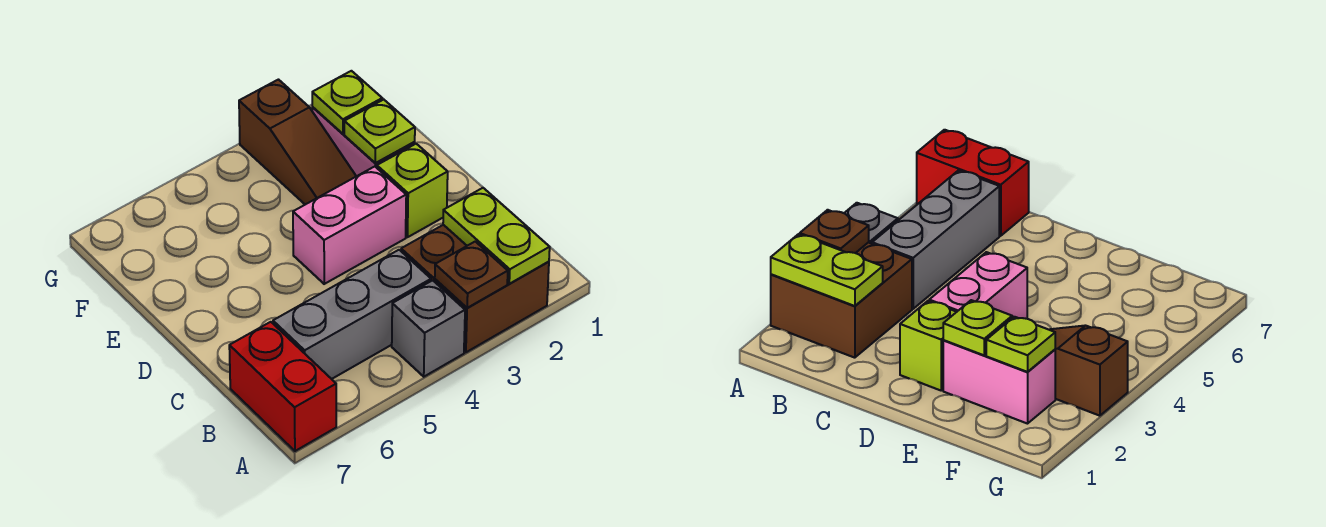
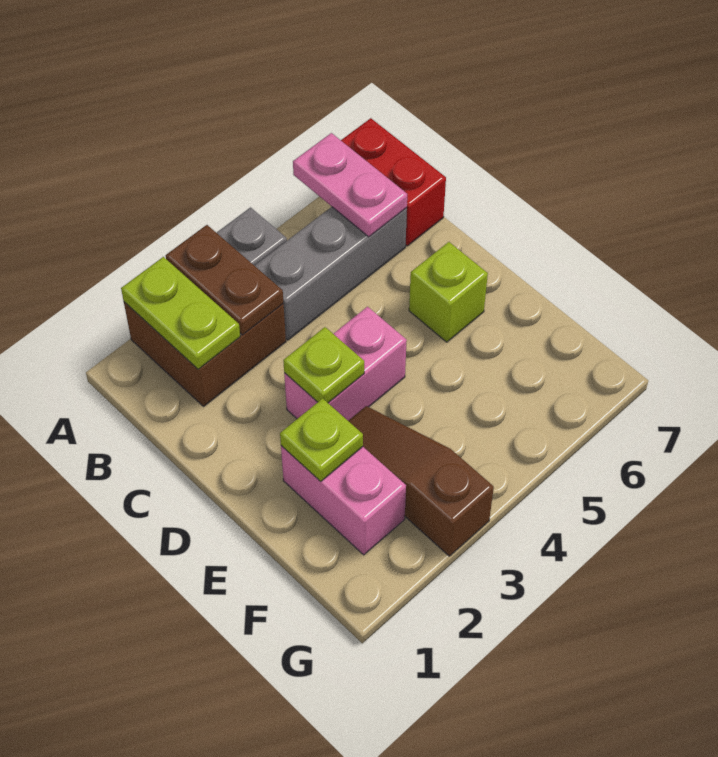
brown 1x1 plate [435,242,508,308] -> brown 1x2 plate [166,225,283,335]
none -> pink 1x2 plate [293,133,407,237]
lime 1x1 brick [377,144,448,237] -> lime 1x1 brick moved to [409,242,488,342]
lime 1x1 plate [312,71,382,134] -> lime 1x1 plate moved to [283,327,364,403]

